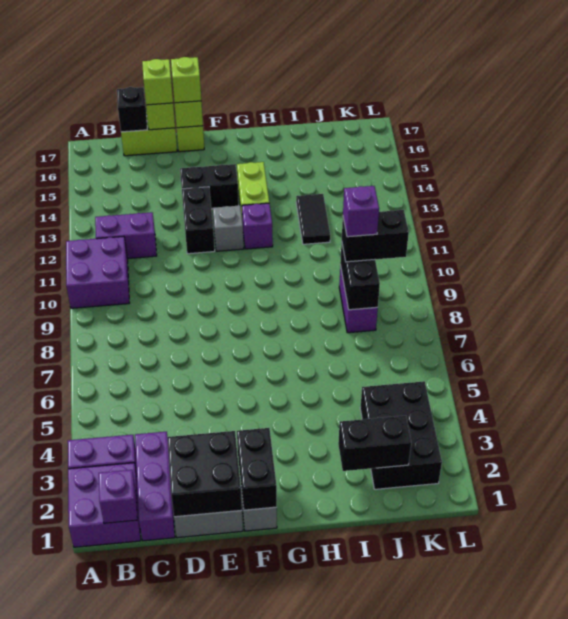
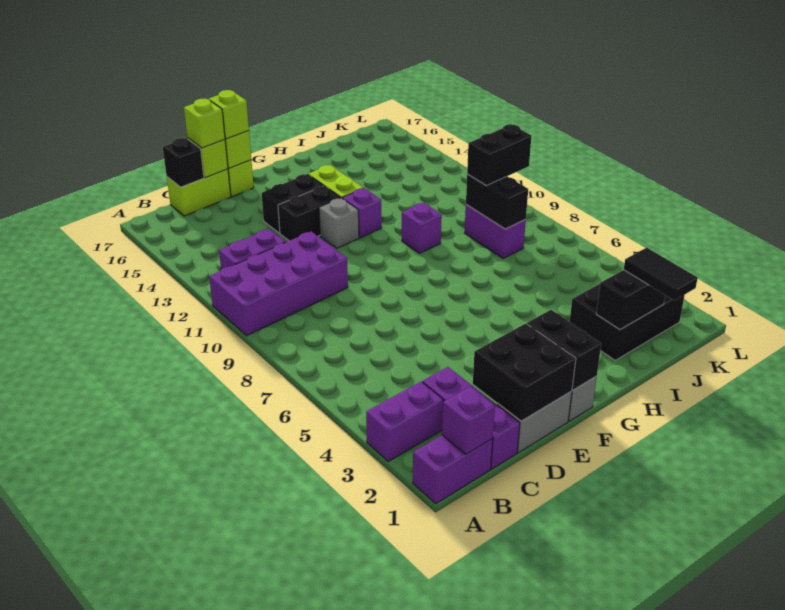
purple 2x2 brick [68,463,141,547] -> purple 1x2 brick [413,435,493,504]
purple 2x2 brick [66,236,129,308] -> purple 2x4 brick [209,231,348,336]
black 1x2 brick [182,187,215,254] -> black 1x2 brick turned to [278,186,341,241]
black 1x2 tile [296,194,330,244] -> black 1x2 tile moved to [624,248,698,300]
black 2x3 brick [360,381,442,489] -> black 2x3 brick turned to [570,284,685,360]
purple 1x1 brick [343,186,379,237] -> purple 1x1 brick moved to [402,203,442,253]

